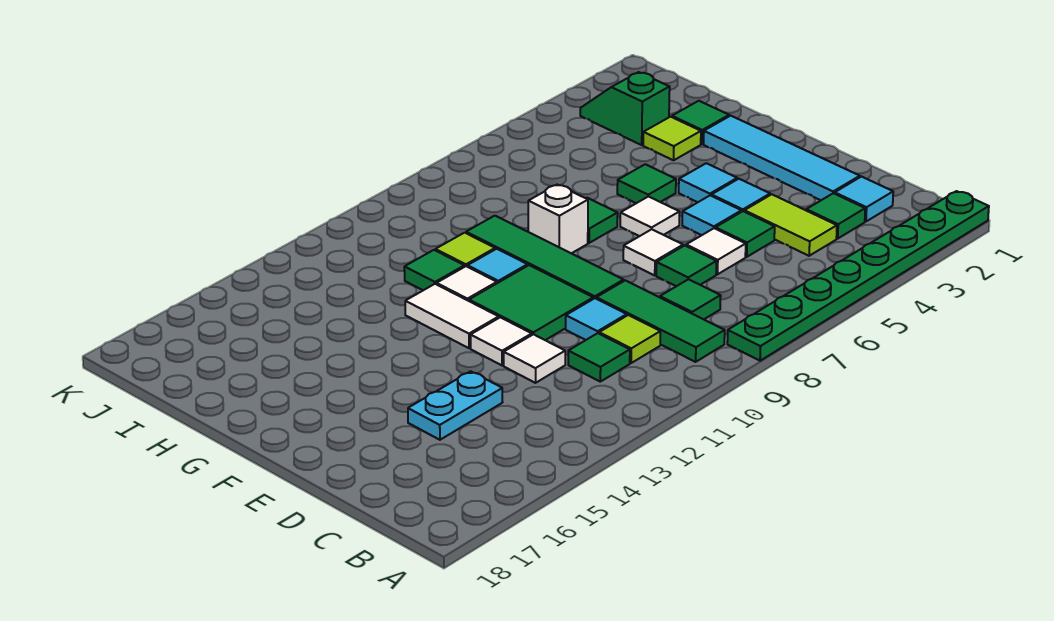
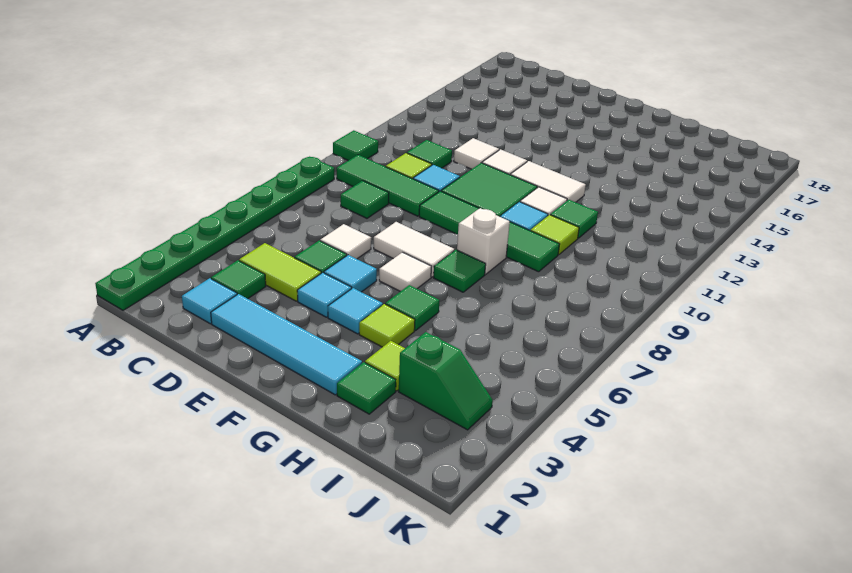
green 1x1 tile [656,246,716,286] -> green 1x1 tile moved to [333,130,378,160]
cyan 1x2 plate [408,371,503,440] -> none
white 1x1 tile [623,229,683,275] -> white 1x2 tile [374,222,454,277]
none -> lime 1x1 tile [359,304,415,347]

